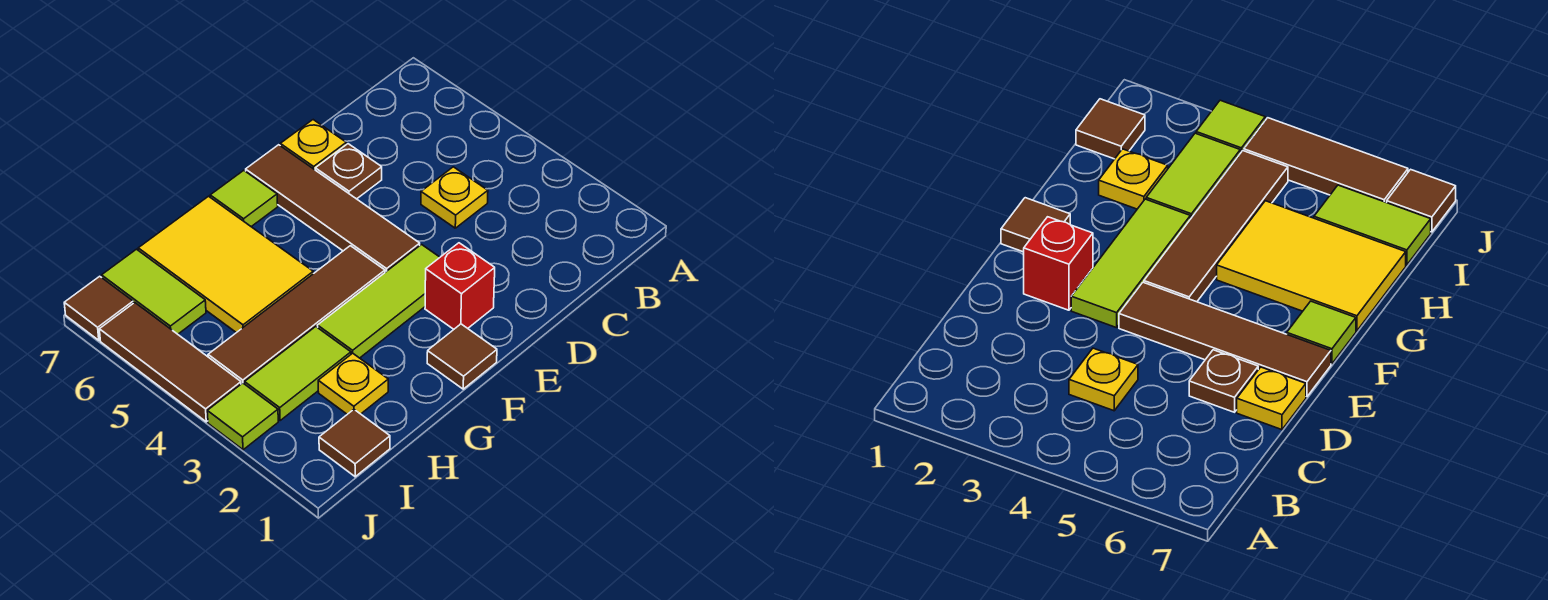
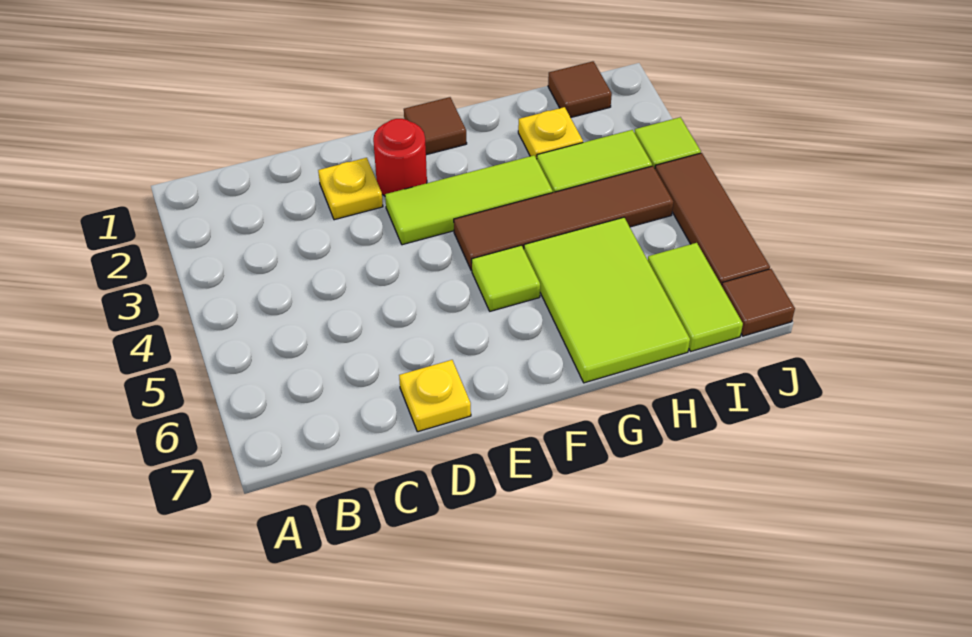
yellow 1x1 plate [421,167,488,228] -> yellow 1x1 plate moved to [318,158,383,220]
brown 1x1 plate [315,144,382,199] -> none
red 1x1 brick [425,243,495,329] -> red 1x1 round brick [373,119,427,196]
brown 1x4 tile [246,145,420,272] -> none
lime 1x1 tile [210,170,278,227] -> lime 1x1 tile moved to [472,245,540,311]
yellow 2x3 tile [138,196,313,333] -> lime 2x3 tile [524,217,690,383]

